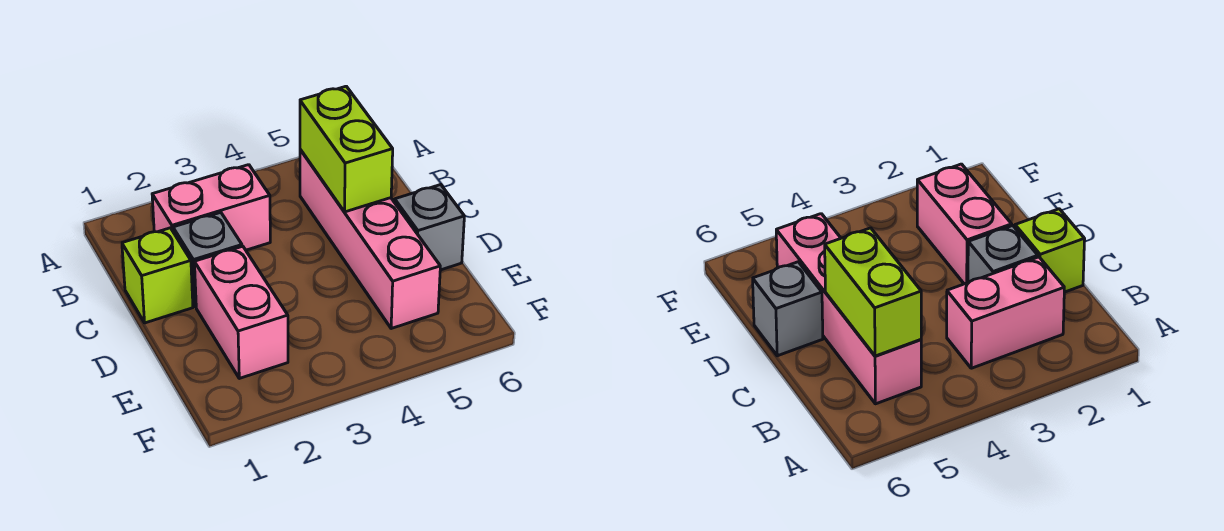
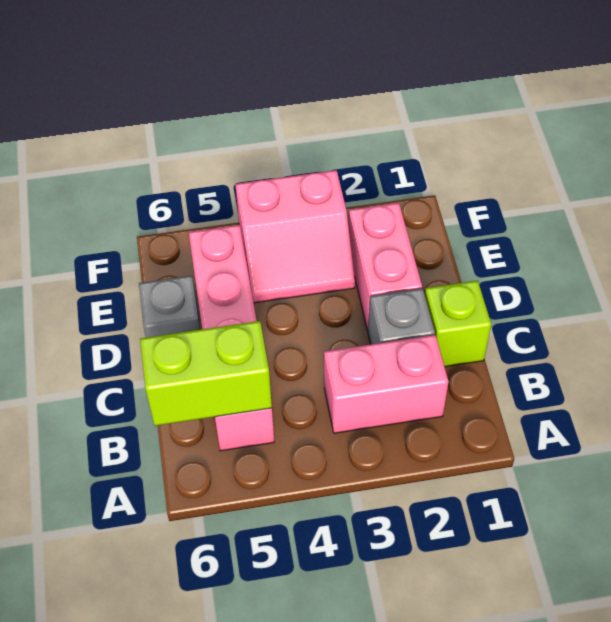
lime 1x2 brick [300,86,393,212] -> lime 1x2 brick turned to [140,321,272,426]
none -> pink 2x2 slope [235,170,355,303]

